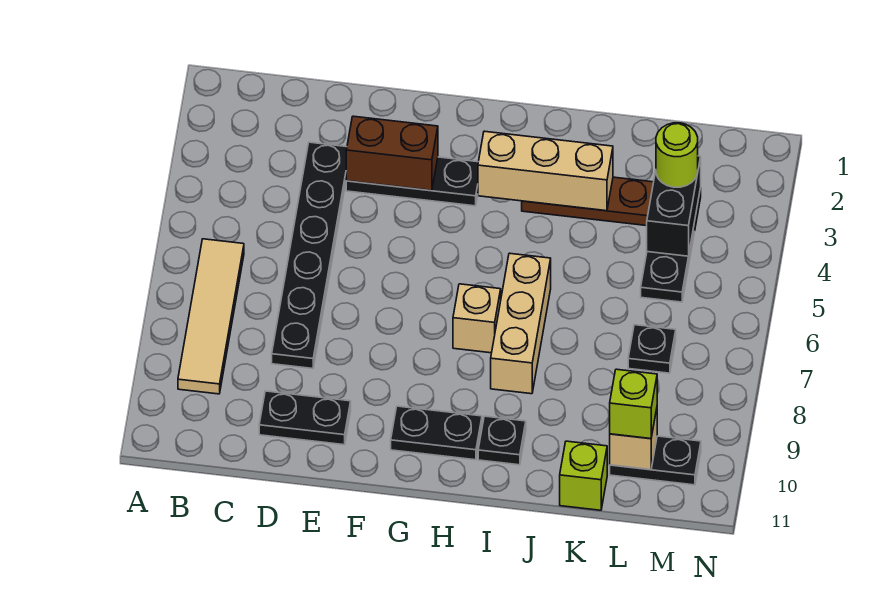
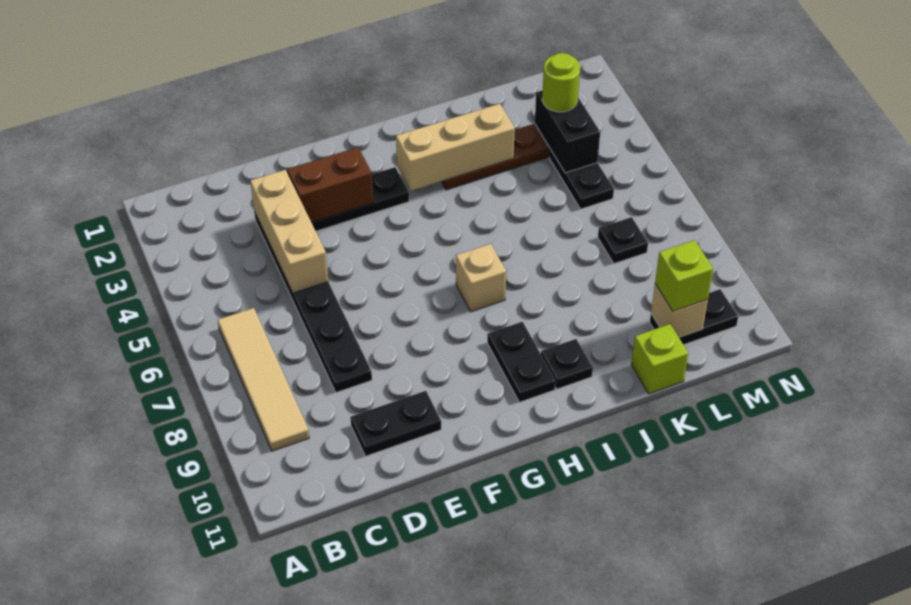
black 1x2 plate [391,406,482,460] -> black 1x2 plate turned to [487,322,556,402]
tan 1x3 brick [491,253,551,394] -> tan 1x3 brick moved to [250,170,328,293]

